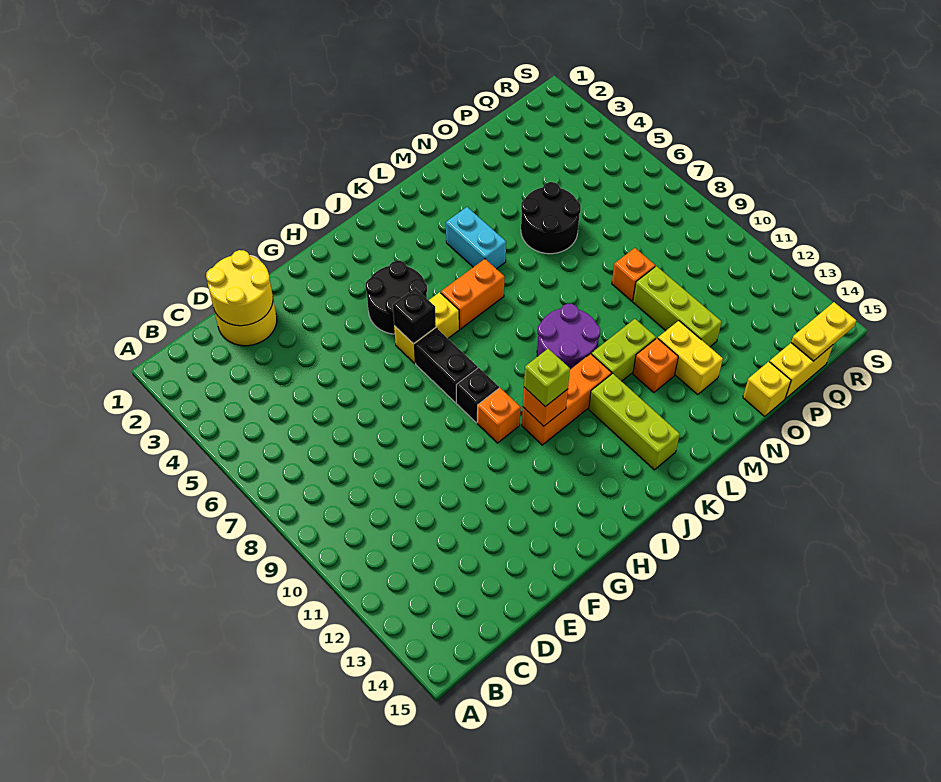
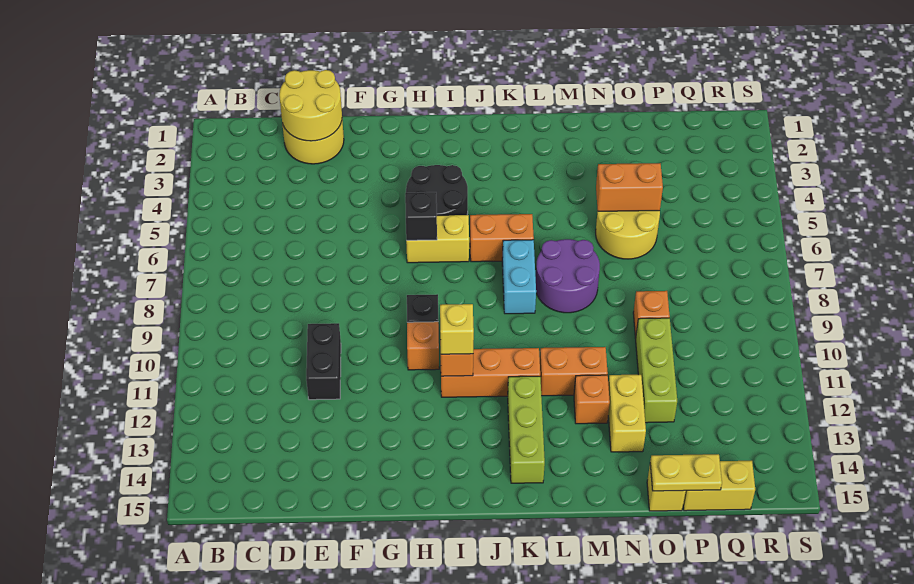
black 1x2 brick [415,329,478,403] -> black 1x2 brick moved to [306,323,341,400]
lime 1x1 brick [524,349,570,407] -> yellow 1x1 brick [440,304,474,354]
purple 2x2 round brick [537,304,600,369] -> purple 2x2 round brick moved to [536,239,600,313]
cyan 1x2 brick [446,207,506,269] -> cyan 1x2 brick moved to [502,240,536,314]
lime 1x2 brick [592,319,656,381] -> orange 1x2 brick [540,347,608,396]
black 2x2 round brick [521,182,581,254] -> yellow 2x2 round brick [596,211,660,259]
none -> orange 1x2 brick [596,163,663,211]
yellow 1x2 plate [791,302,856,361] -> yellow 1x2 plate moved to [650,454,722,491]

